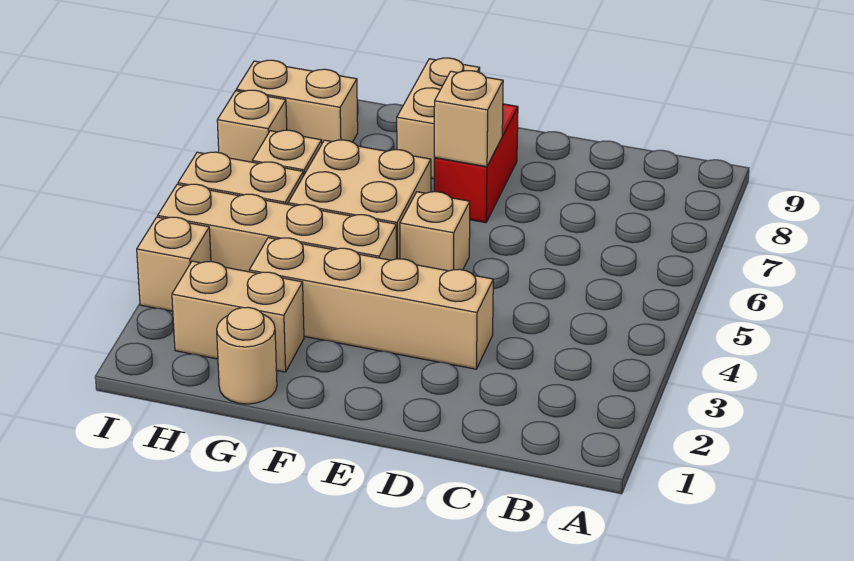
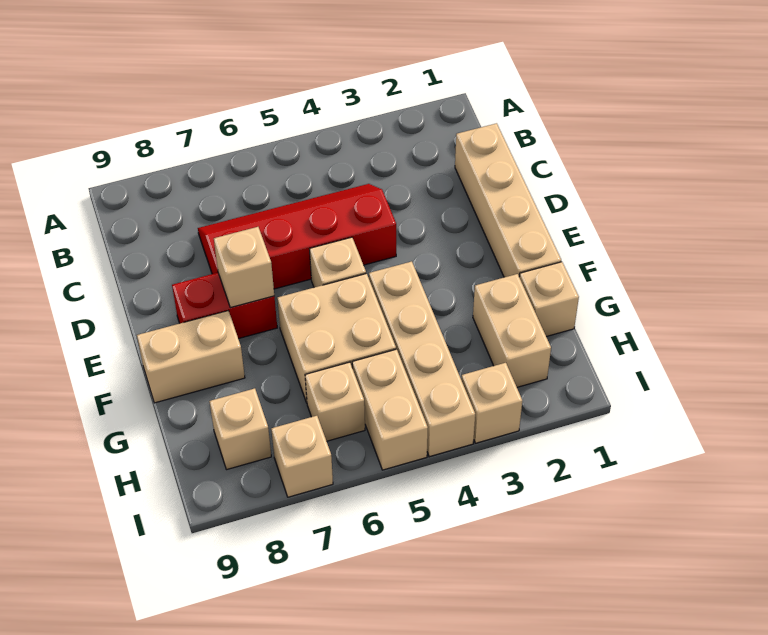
none -> red 2x4 slope [198,184,396,289]
tan 1x4 brick [249,238,493,369] -> tan 1x4 brick moved to [455,123,561,277]
tan 1x1 round brick [217,307,277,404] -> tan 1x1 brick [519,262,579,337]
tan 1x2 brick [236,60,358,143] -> tan 1x1 brick [209,388,271,470]

